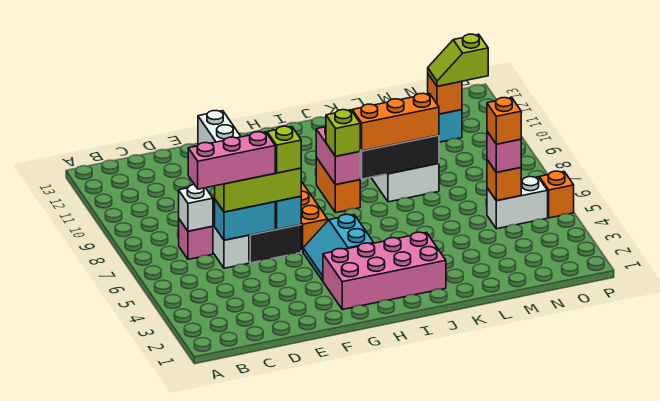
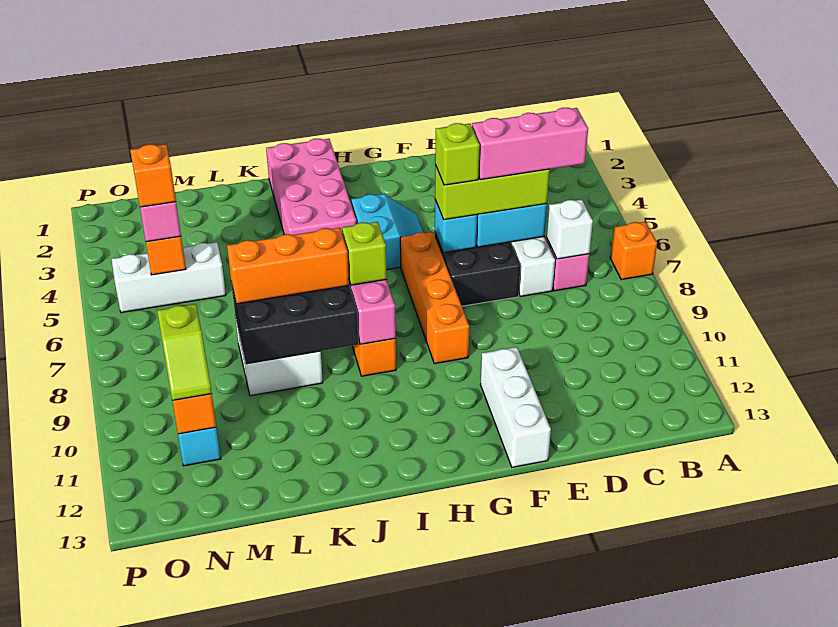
pink 2x4 brick [323,232,446,310] -> pink 2x4 brick turned to [266,139,356,235]
white 1x2 brick [487,177,548,229] -> white 1x3 brick [112,242,226,313]
lime 1x2 slope [428,34,488,86] -> lime 1x2 slope turned to [157,304,212,400]
orange 1x1 brick [539,171,574,218] -> orange 1x1 brick moved to [610,222,657,280]

